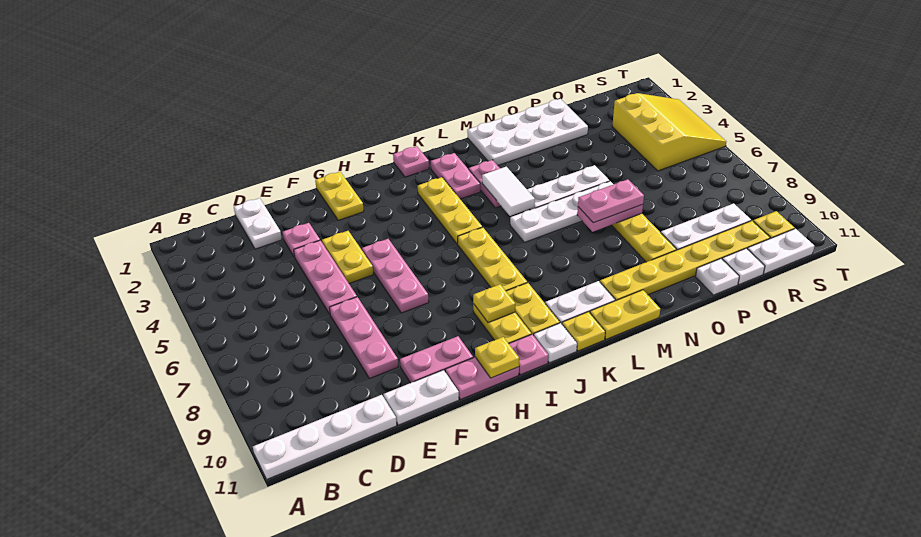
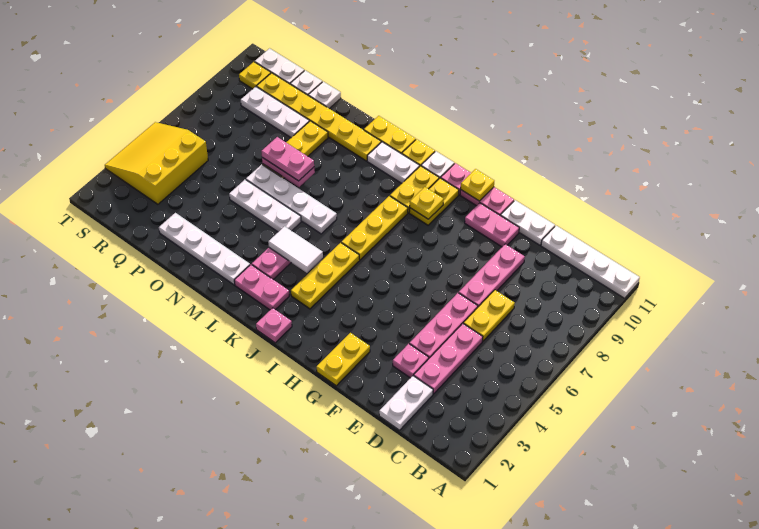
yellow 1x2 plate [322,231,373,283] -> yellow 1x2 plate moved to [463,290,515,341]
pink 1x3 plate [362,239,429,313] -> pink 1x3 plate moved to [414,323,483,394]
pink 1x2 plate [431,153,480,199] -> pink 1x2 plate turned to [234,265,289,310]
white 1x2 tile [482,167,535,216] -> white 1x2 tile turned to [268,226,323,273]
white 2x4 plate [467,99,588,165] -> white 1x4 plate [159,213,250,285]

